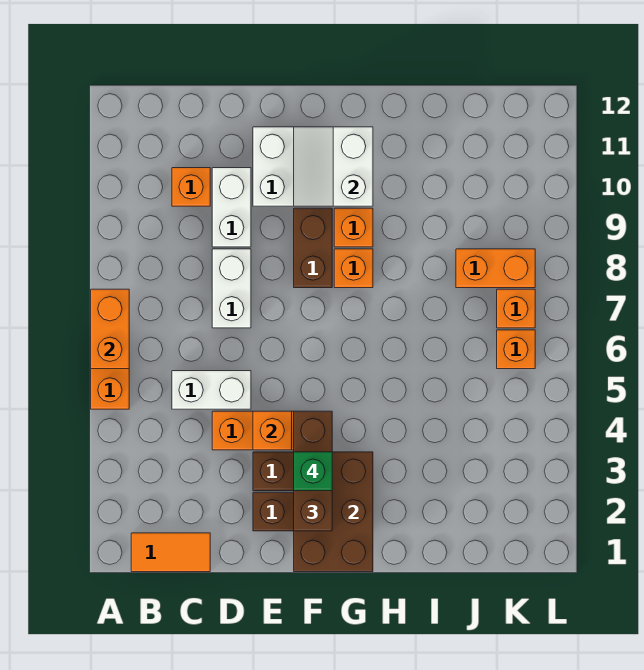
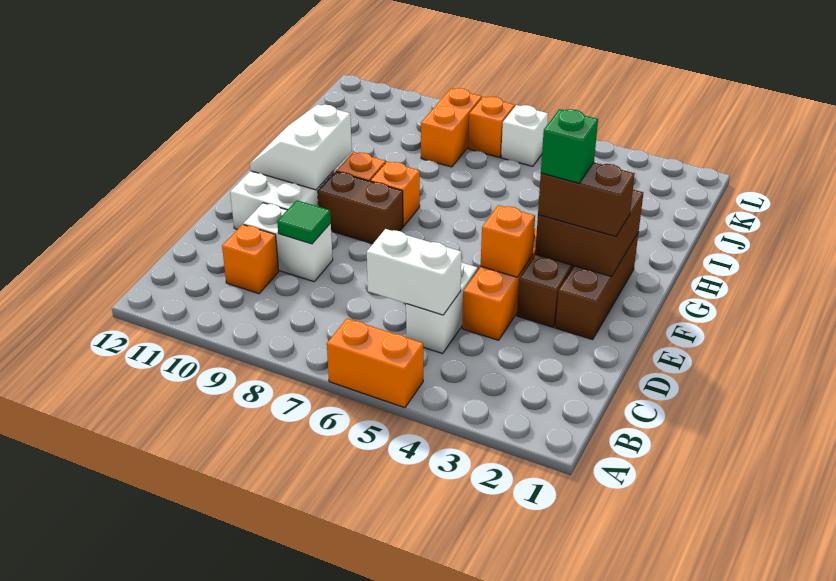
orange 1x2 brick [91,289,129,369] -> none
orange 1x2 tile [131,533,210,572] -> none
white 1x2 brick [212,249,251,328] -> white 1x2 brick moved to [367,229,462,315]
none -> green 1x1 tile [277,200,331,244]
brown 2x3 brick [294,452,373,572] -> brown 2x2 brick [535,190,643,277]
brown 1x3 brick [294,411,332,531] -> brown 1x2 brick [538,163,635,237]
white 2x2 slope [294,127,373,206] -> white 2x2 slope turned to [250,104,352,190]
orange 1x1 brick [497,330,535,369] -> white 1x1 brick [501,105,548,166]

